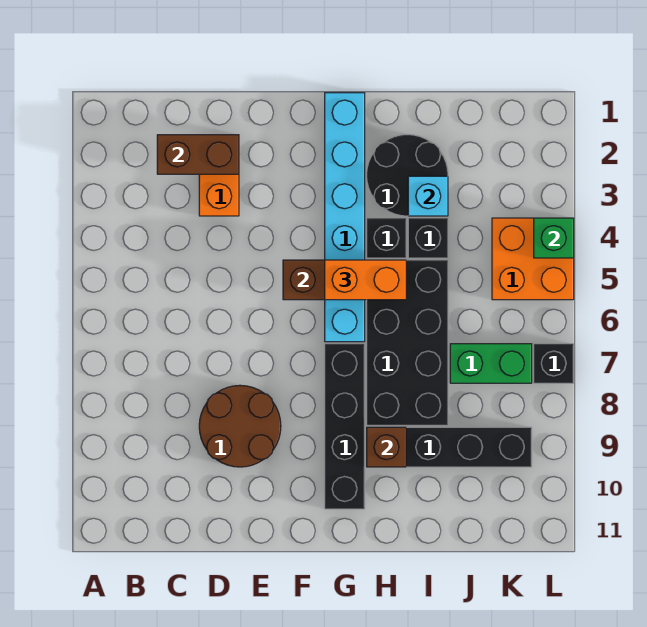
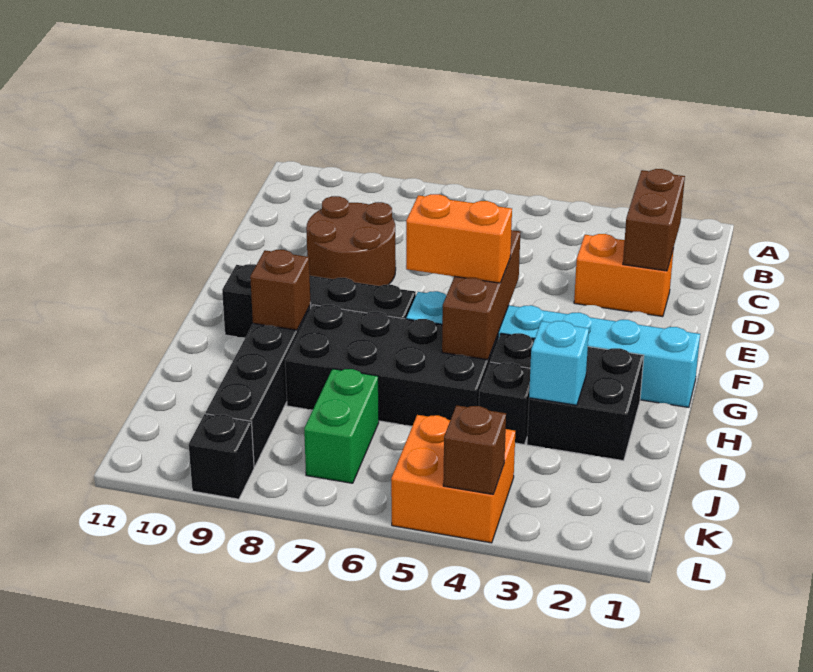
orange 1x2 brick [325,260,406,300] -> orange 1x2 brick turned to [406,194,512,283]
black 2x2 round brick [367,135,448,216] -> black 2x2 brick [527,347,644,461]
green 1x1 brick [534,218,574,258] -> brown 1x1 brick [443,405,506,494]
black 1x1 brick [534,344,574,383] -> black 1x1 brick moved to [189,414,254,499]

